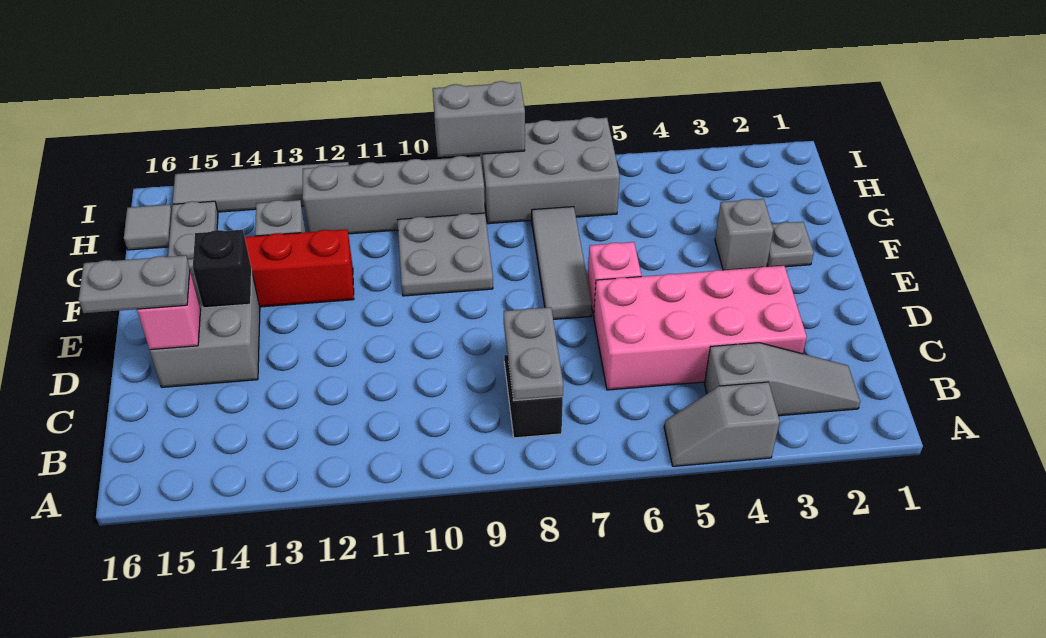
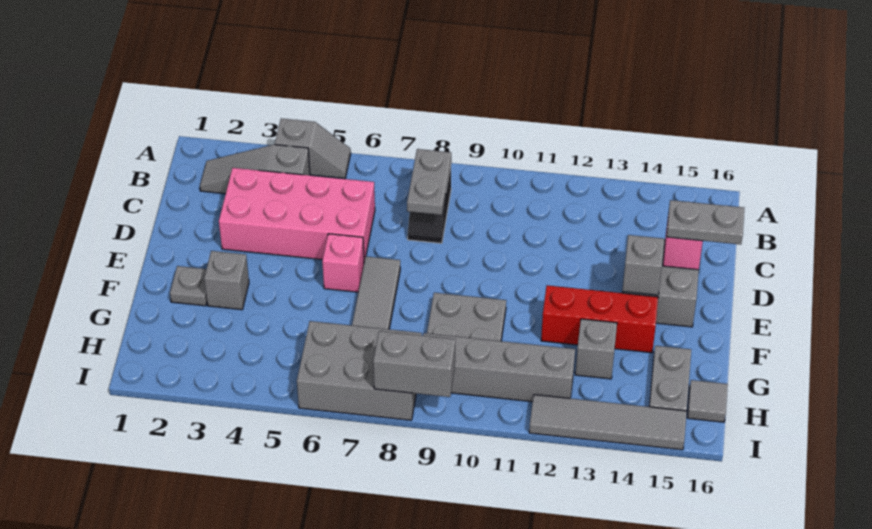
black 1x1 brick [193,230,252,308] -> grey 1x1 brick [622,235,664,295]

